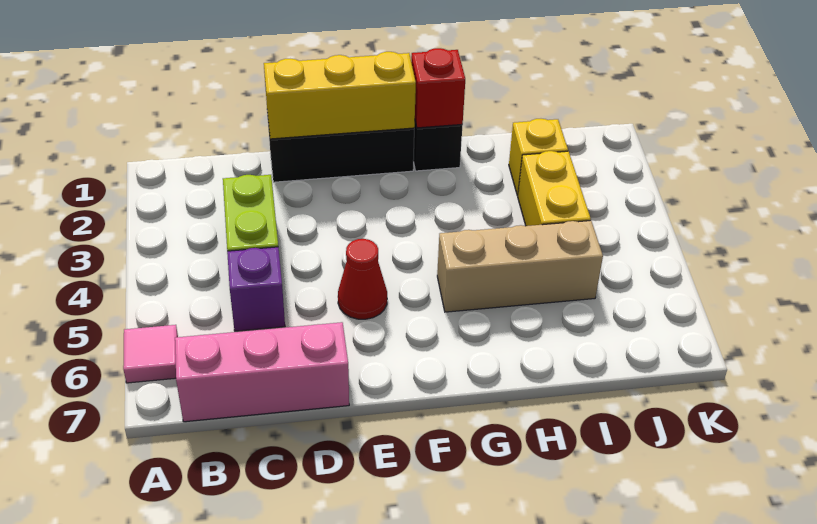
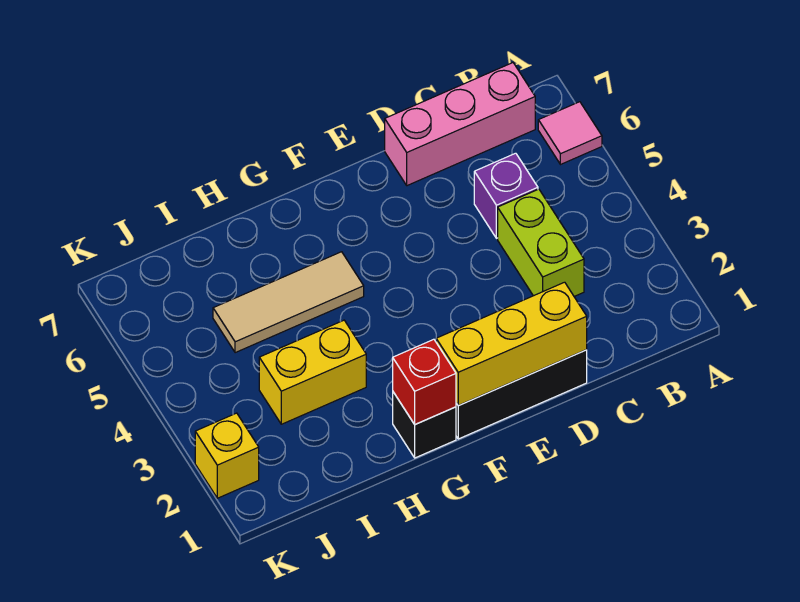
red 1x1 cone [338,239,387,319] -> none
tan 1x3 brick [437,220,603,312] -> tan 1x3 tile [213,252,364,353]
yellow 1x1 brick [509,119,568,196] -> yellow 1x1 brick moved to [195,413,259,498]
yellow 1x2 brick [518,151,591,226] -> yellow 1x2 brick turned to [259,320,366,424]

